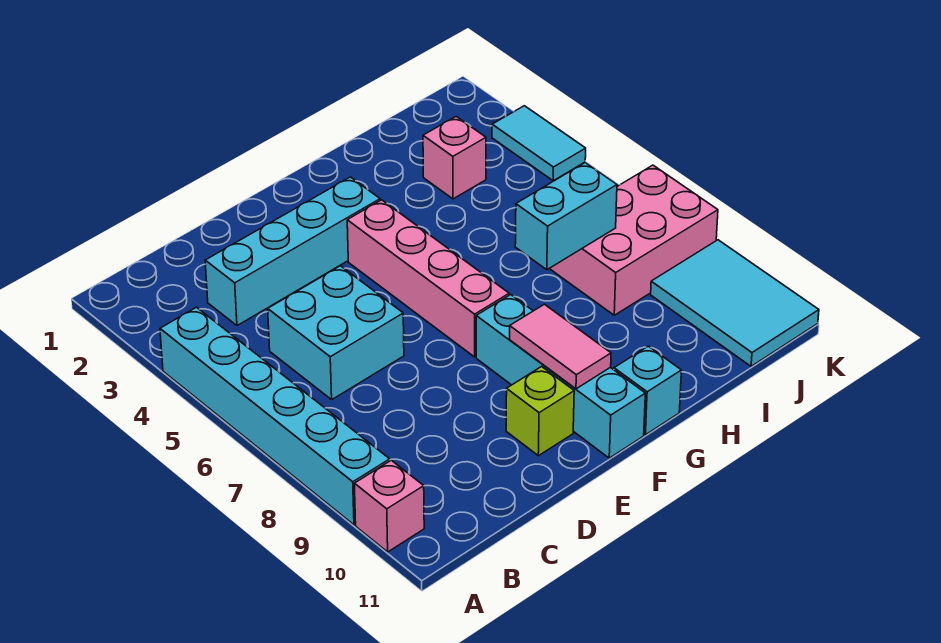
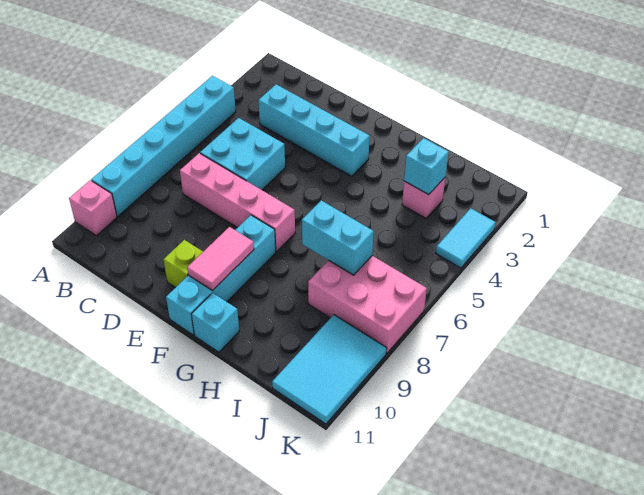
pink 1x4 brick [347,200,509,357] -> pink 1x4 brick turned to [180,153,295,252]
none -> cyan 1x1 brick [404,138,448,195]

